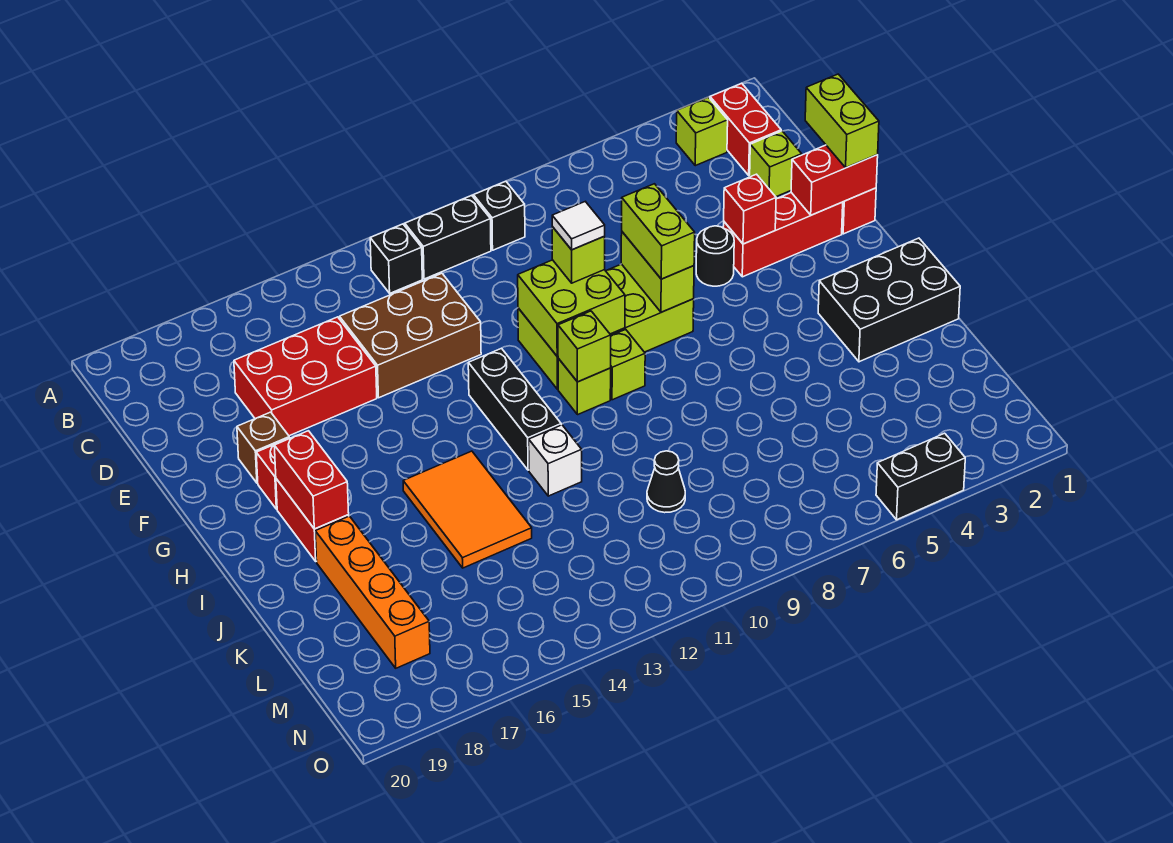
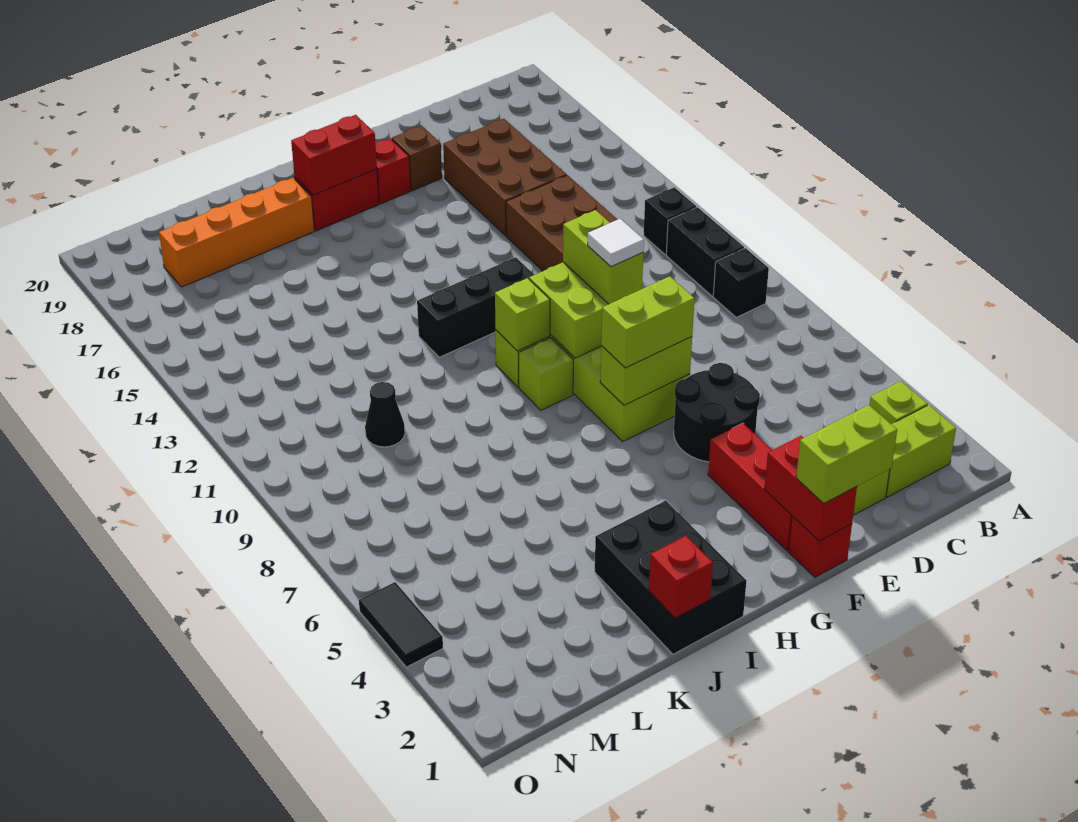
red 1x2 brick [710,83,781,175] -> lime 1x2 brick [886,405,956,497]
red 2x3 brick [234,317,377,436] -> brown 2x3 brick [443,119,567,236]
red 1x1 brick [724,174,776,244] -> red 1x1 brick moved to [649,536,713,618]
black 1x1 round brick [696,226,734,286] -> black 2x2 round brick [674,363,760,462]
lime 1x1 brick [552,227,605,283] -> lime 1x2 brick [563,210,643,304]
orange 2x3 tile [403,451,532,568] -> none
white 1x1 brick [529,425,582,496] -> none
black 1x2 brick [876,433,965,520] -> black 1x2 tile [359,582,443,667]

